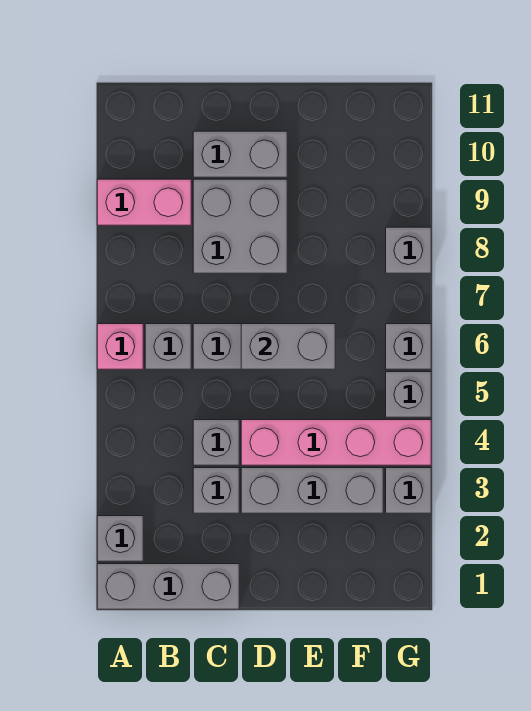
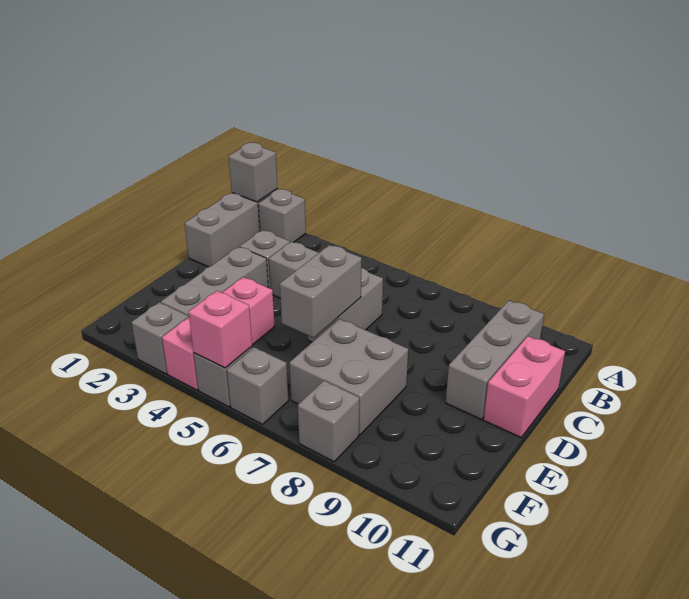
pink 1x1 brick [97,324,143,369] -> pink 1x1 brick moved to [189,291,252,368]
pink 1x2 brick [97,179,191,225] -> pink 1x2 brick moved to [484,336,565,437]
grey 1x1 brick [145,324,191,369] -> grey 1x1 brick moved to [229,142,277,202]
grey 2x2 brick [193,179,287,273] -> grey 2x2 brick moved to [289,319,408,435]
grey 1x2 brick [193,131,287,177] -> grey 1x3 brick [446,300,544,419]
pink 1x4 brick [241,420,431,465] -> pink 1x3 brick [162,277,275,390]

